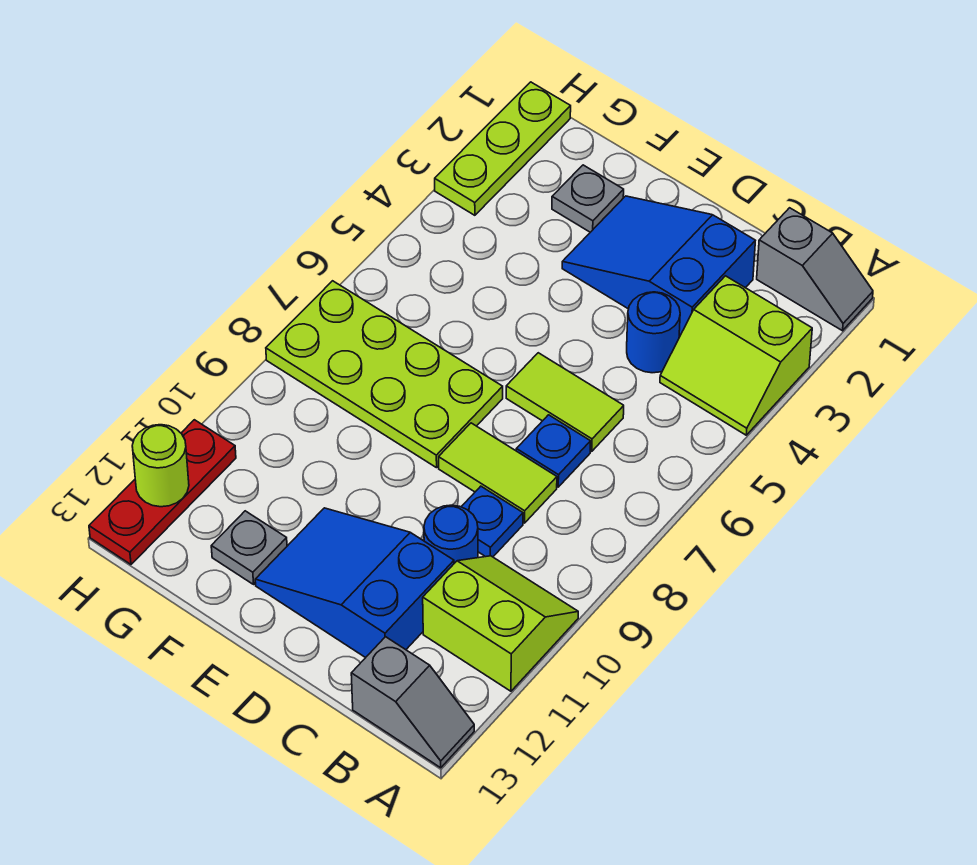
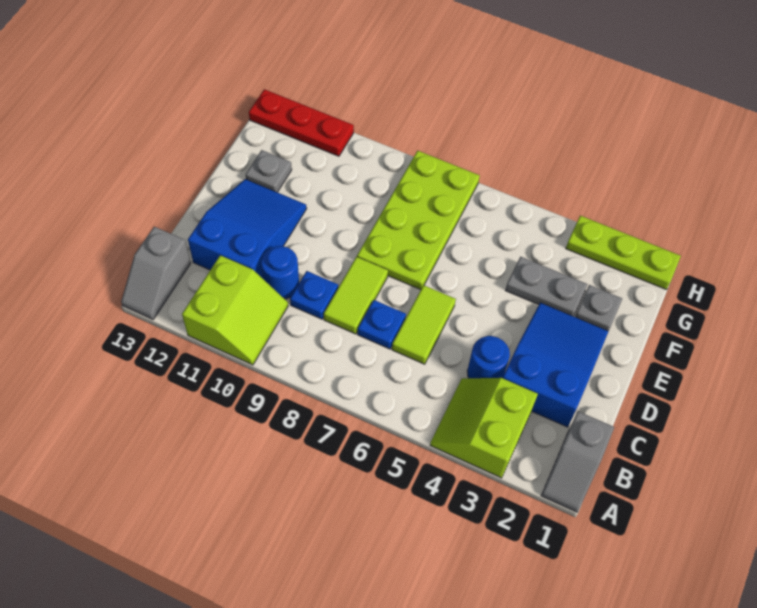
none -> grey 1x2 plate [505,257,587,316]
lime 1x1 round brick [132,425,189,507] -> none

